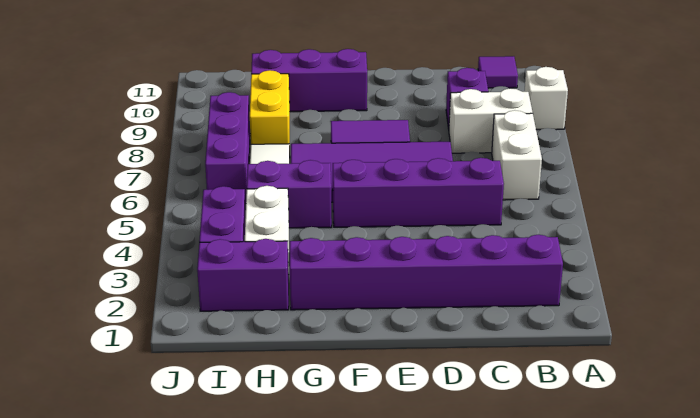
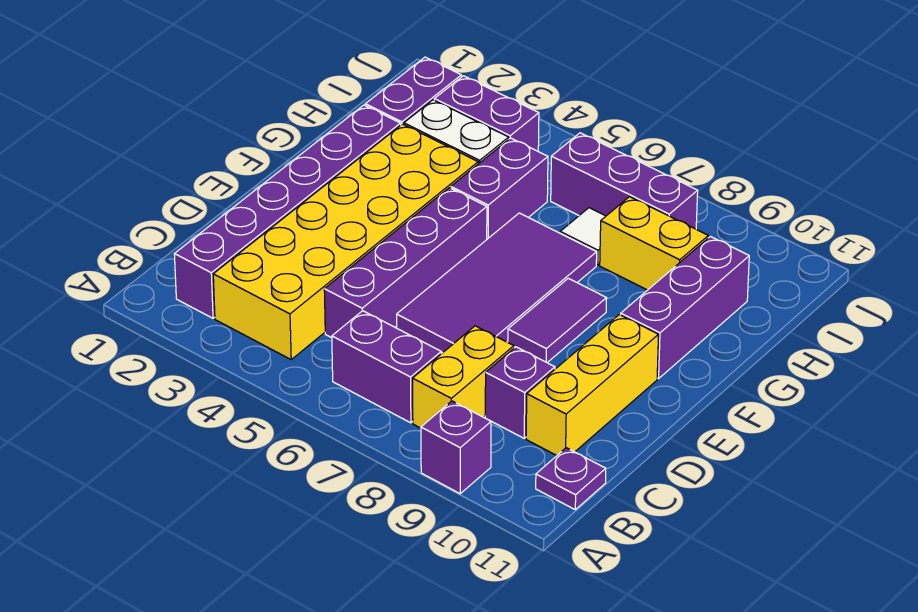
white 1x1 brick [524,67,568,130] -> purple 1x1 brick [421,401,491,494]
none -> yellow 2x6 brick [213,124,478,359]
white 1x2 brick [492,110,542,200] -> purple 1x2 brick [332,311,441,423]
white 1x2 brick [449,88,533,153] -> yellow 1x2 brick [413,326,514,428]
purple 1x1 tile [478,56,518,88] -> purple 1x1 plate [536,448,606,509]
none -> yellow 1x3 brick [526,315,658,456]

